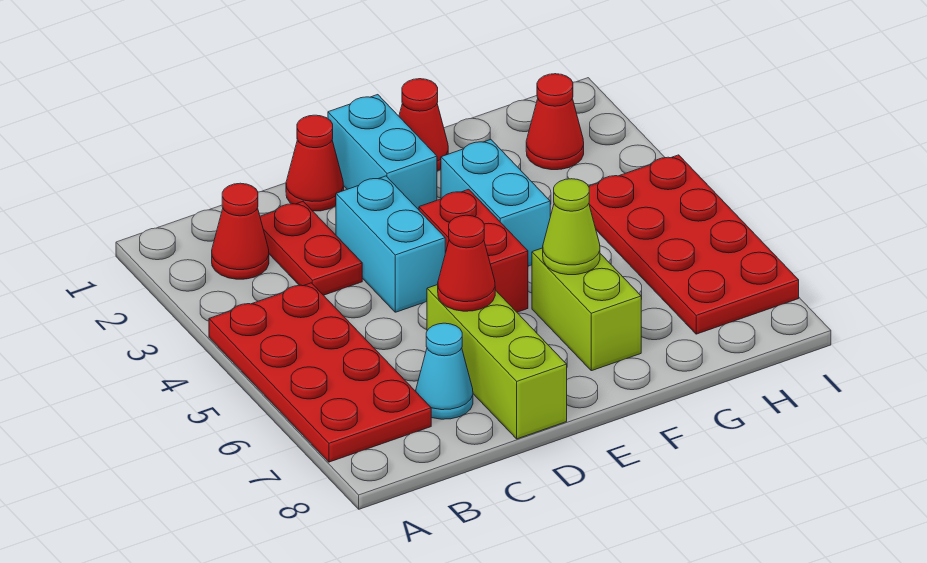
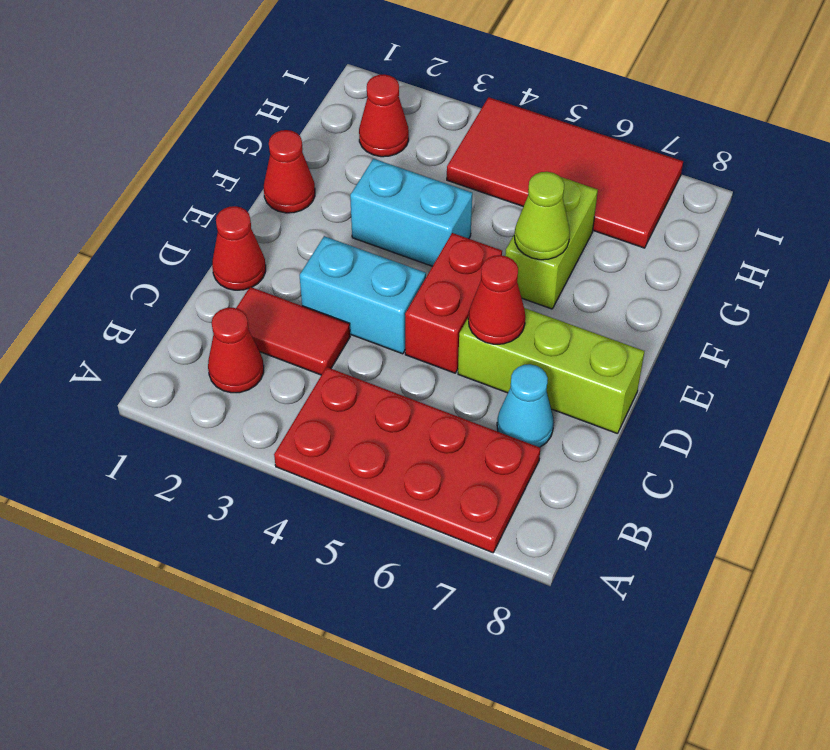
red 1x2 plate [260,202,362,295] -> red 1x2 tile [236,287,350,375]
cyan 1x2 brick [328,95,437,210] -> none
red 1x2 brick [419,189,528,312] -> red 1x2 brick turned to [405,233,502,373]
lime 1x2 brick [532,248,641,371] -> lime 1x2 brick turned to [505,177,598,309]
red 2x4 plate [589,155,799,334] -> red 2x4 tile [447,97,683,248]

